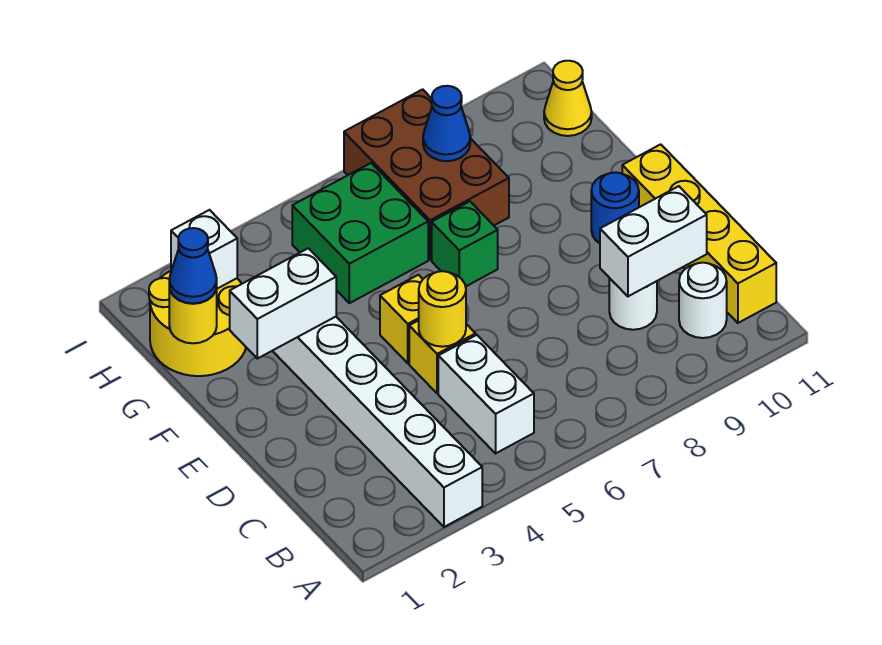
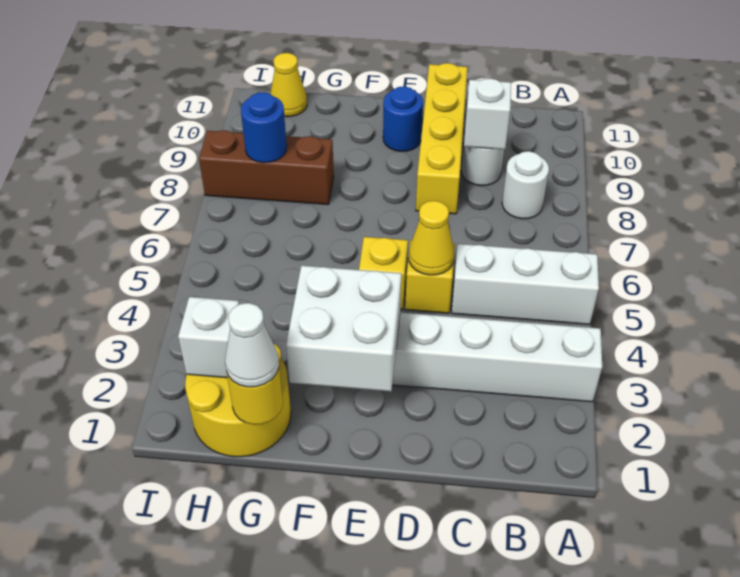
white 1x2 brick [438,335,534,453] -> white 1x3 brick [452,244,599,325]
white 1x1 round brick [679,263,727,338] -> white 1x1 round brick moved to [502,151,549,219]
yellow 1x4 brick [622,144,776,323] -> yellow 1x4 brick turned to [416,63,467,214]
white 1x2 brick [600,186,707,296] -> white 1x1 brick [464,78,511,149]
yellow 1x1 round brick [419,271,466,347] -> yellow 1x1 cone [409,201,454,275]
white 1x2 brick [230,248,336,359] -> white 2x2 brick [286,266,401,392]
green 1x1 brick [432,201,498,287] -> none
blue 1x1 cone [169,228,217,303] -> white 1x1 cone [225,303,279,387]
green 2x2 brick [292,163,428,303] -> none
brown 2x3 brick [344,89,509,260] -> brown 1x3 brick [199,130,334,205]
blue 1x1 cone [423,86,470,161] -> blue 1x1 round brick [241,92,287,163]

